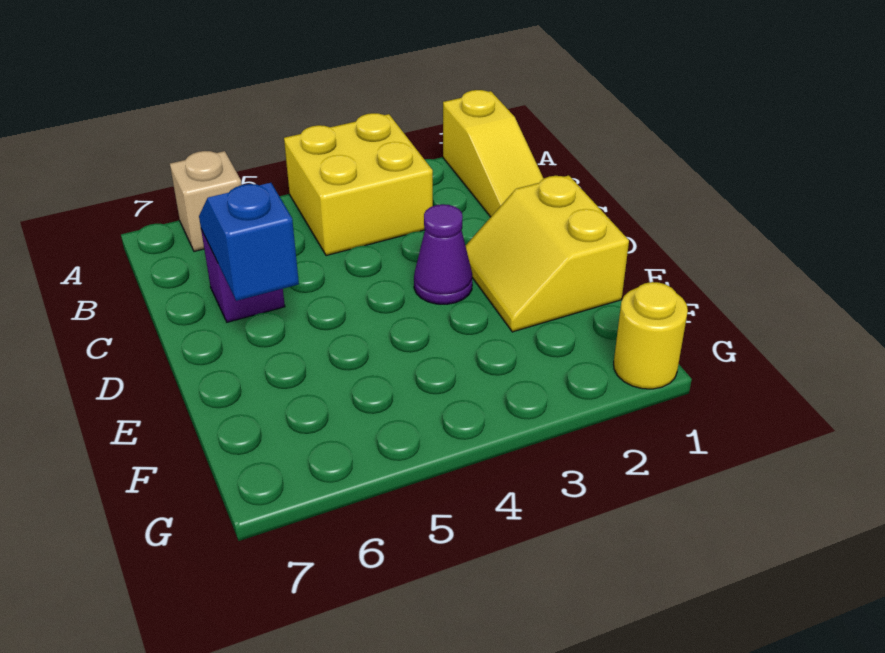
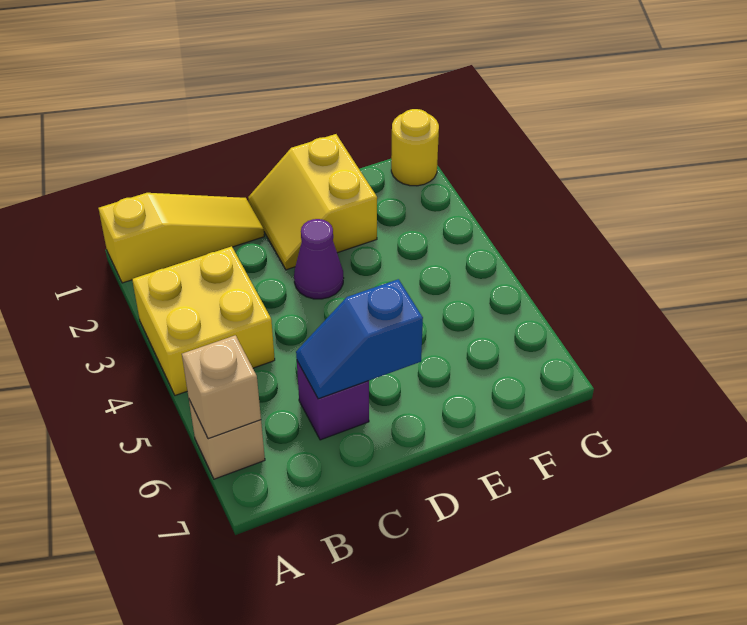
none -> tan 1x1 brick [182,335,261,439]
yellow 2x2 slope [465,175,629,332] -> yellow 2x2 slope turned to [248,134,377,270]

